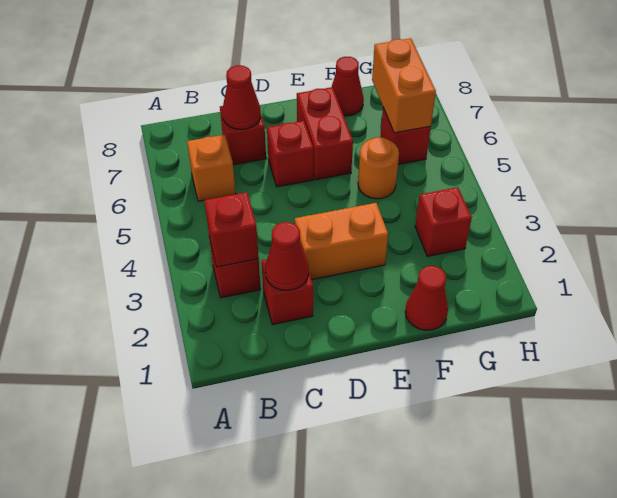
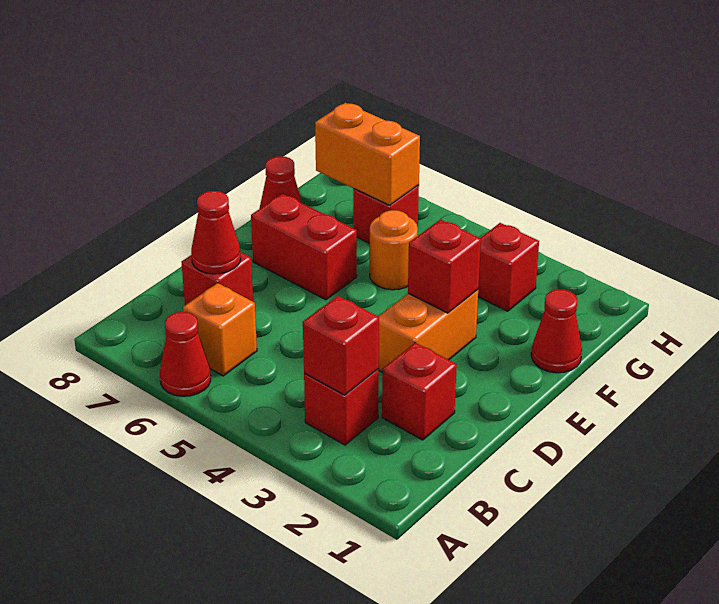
red 1x1 cone [265,222,309,290] -> red 1x1 cone moved to [160,312,211,396]
red 1x1 brick [267,121,313,187] -> red 1x1 brick moved to [408,219,481,313]

